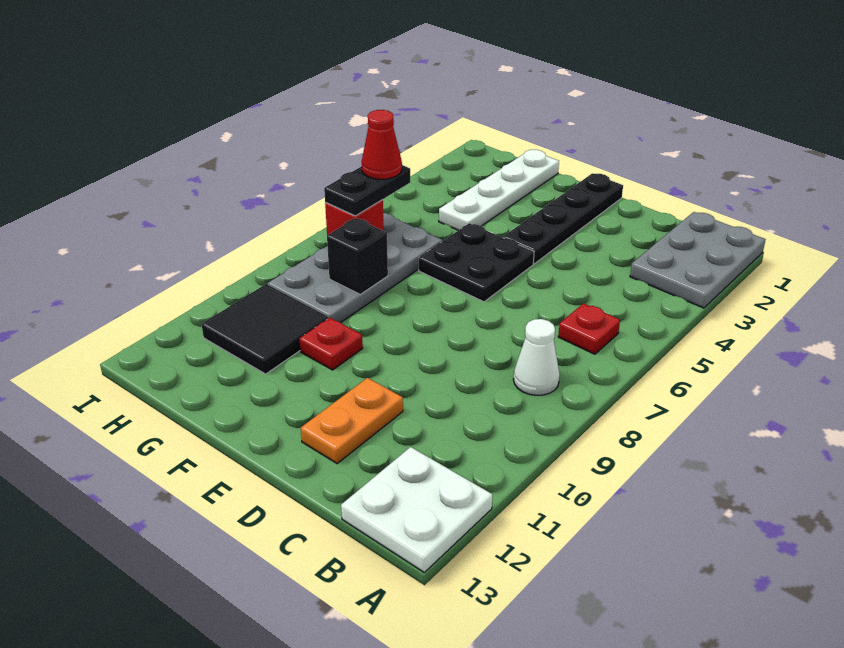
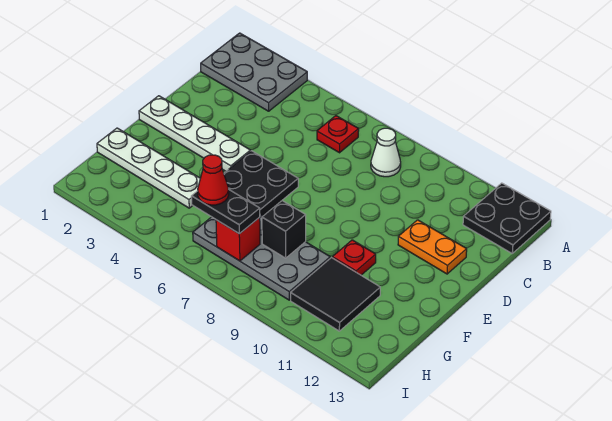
white 2x2 plate [341,447,492,572] -> black 2x2 plate [463,183,551,253]
black 1x4 plate [503,173,623,264] -> white 1x4 plate [139,96,251,171]

